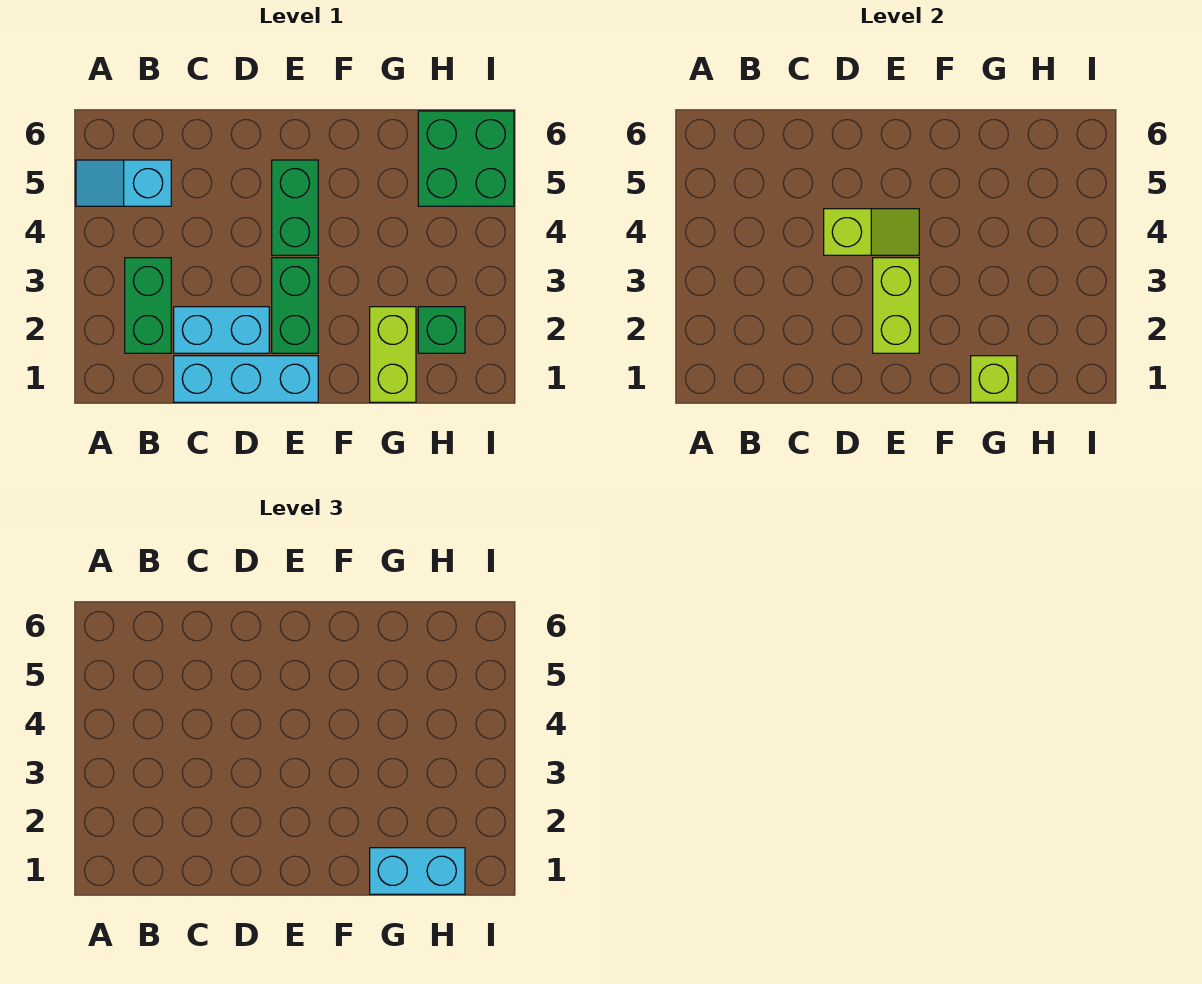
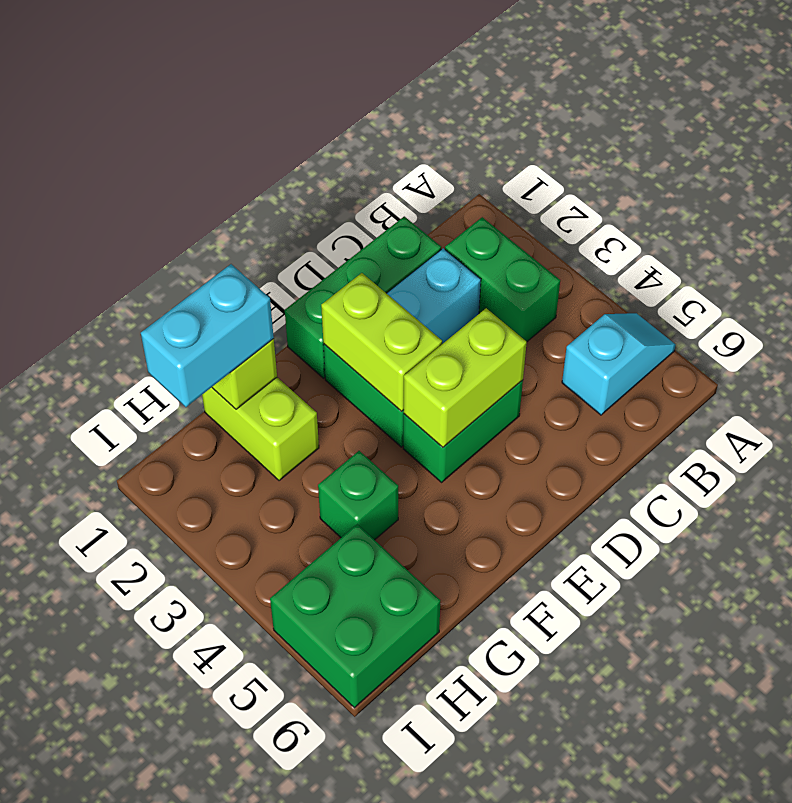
cyan 1x3 brick [174,356,318,402] -> green 1x3 brick [285,216,441,378]
lime 1x2 slope [824,209,919,255] -> lime 1x2 brick [404,308,527,447]
green 1x2 brick [272,160,318,255] -> green 1x2 brick turned to [403,380,523,482]
green 1x1 brick [418,307,465,353] -> green 1x1 brick moved to [318,451,398,540]

